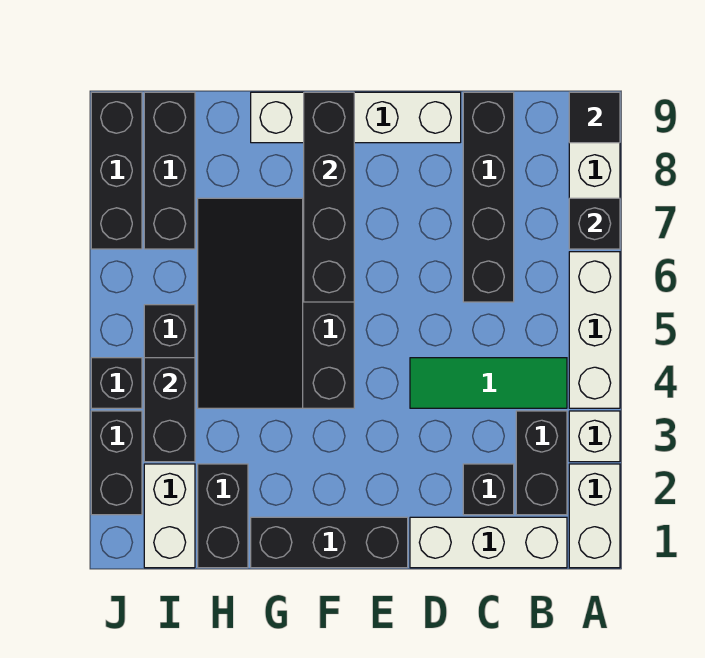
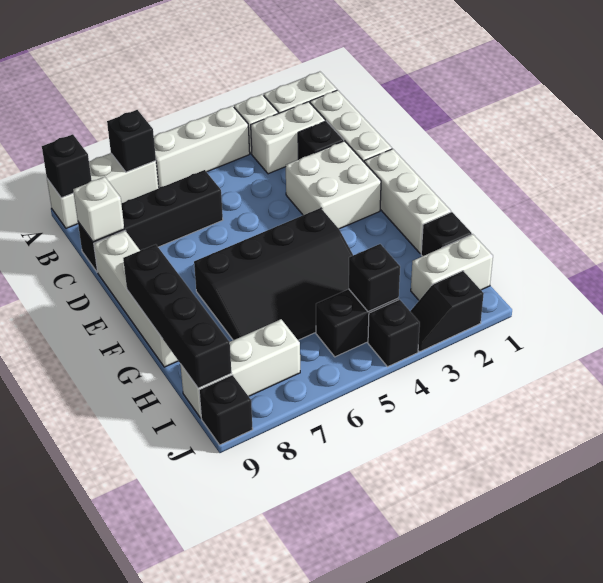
black 1x1 tile [569,92,620,143] -> black 1x1 brick [42,134,92,198]
black 1x2 brick [516,411,567,515] -> white 1x2 brick [251,102,325,174]
green 1x3 tile [410,358,567,408] -> none
none -> white 1x1 brick [73,177,124,242]
none -> white 2x2 brick [286,141,381,229]
black 1x3 brick [251,517,408,568] -> white 1x3 brick [364,149,451,254]
black 1x4 brick [304,92,354,302] -> black 1x4 brick turned to [123,244,231,388]
black 1x2 brick [198,464,248,568] -> black 1x1 brick [421,212,472,256]
black 1x2 brick [144,358,195,462] -> black 1x1 brick [349,244,400,312]
black 1x3 brick [144,92,195,249] -> white 1x3 brick [180,319,300,418]
black 1x2 brick [91,411,142,515] -> black 1x2 slope [410,271,484,352]
black 1x3 brick [91,92,142,249] -> black 1x1 brick [199,375,253,445]

